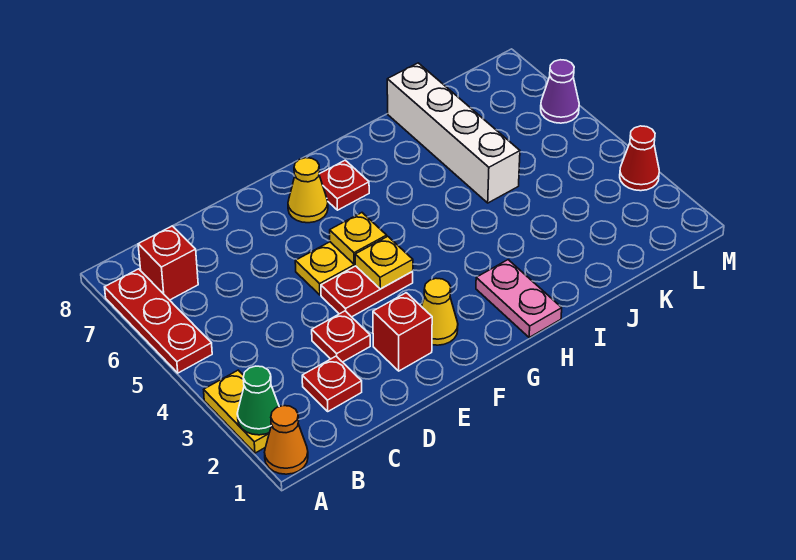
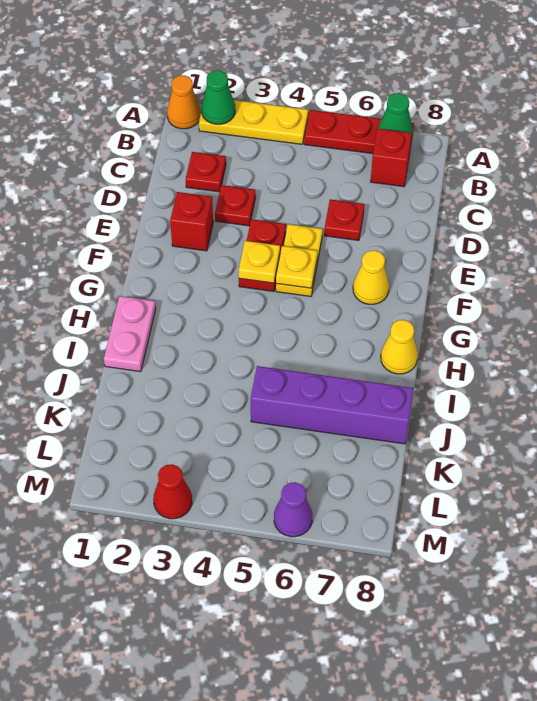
yellow 1x2 plate [204,370,269,453] -> yellow 1x3 plate [199,100,308,144]
none -> green 1x1 cone [379,93,413,137]
yellow 1x1 cone [421,278,458,345] -> yellow 1x1 cone moved to [381,320,418,374]
red 1x1 plate [319,160,369,210] -> red 1x1 plate moved to [324,199,364,240]
pink 1x2 plate [476,260,562,337] -> pink 1x2 plate turned to [104,296,156,372]
white 1x4 brick [387,63,520,203] -> purple 1x4 brick [251,366,413,444]

